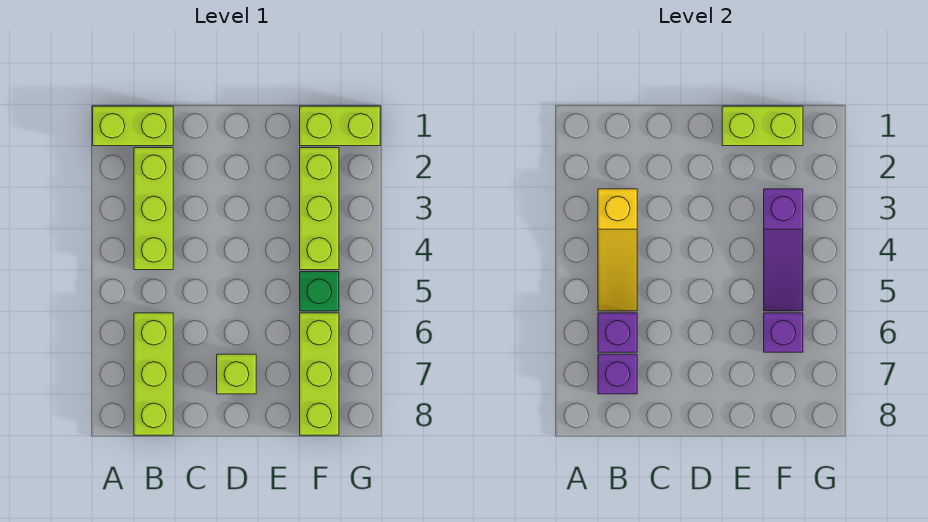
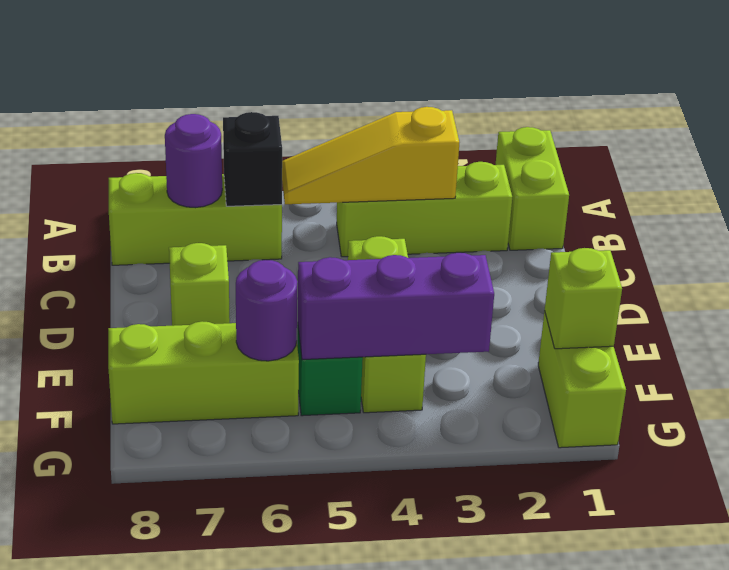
purple 1x1 brick [598,313,637,352] -> black 1x1 brick [223,112,282,206]
purple 1x1 brick [598,354,637,394] -> purple 1x1 round brick [165,114,222,208]
lime 1x2 brick [722,106,803,146] -> lime 1x1 brick [545,248,622,349]
lime 1x3 brick [300,148,339,270] -> lime 1x3 brick turned to [348,236,426,413]
purple 1x3 slope [764,189,803,311] -> purple 1x3 brick [298,253,494,360]
purple 1x1 brick [764,313,803,352] -> purple 1x1 round brick [236,260,297,361]

